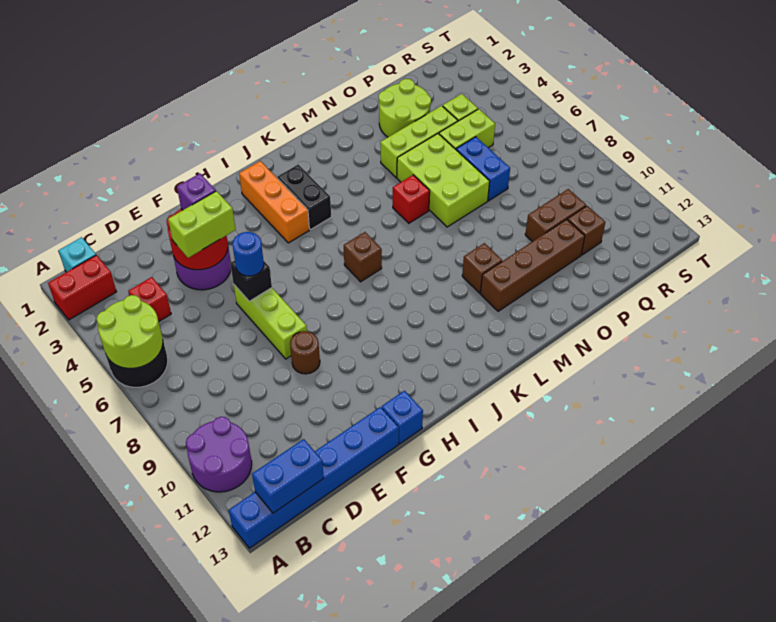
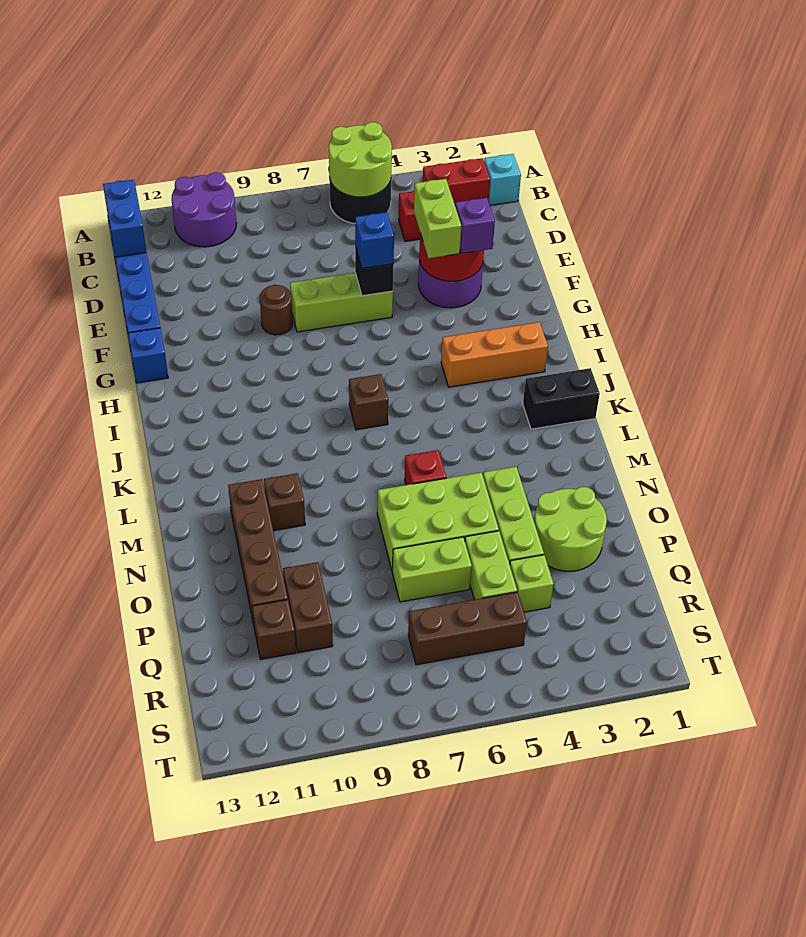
red 1x2 brick [48,255,116,320] -> red 1x2 brick turned to [423,158,490,204]
blue 1x1 round brick [232,232,264,276] -> blue 1x1 brick [355,212,394,268]
black 1x2 brick [277,164,331,229] -> black 1x2 brick moved to [523,368,600,429]
blue 1x2 brick [456,137,510,201] -> lime 1x2 brick [392,537,472,602]
none -> brown 1x3 brick [408,592,527,665]

